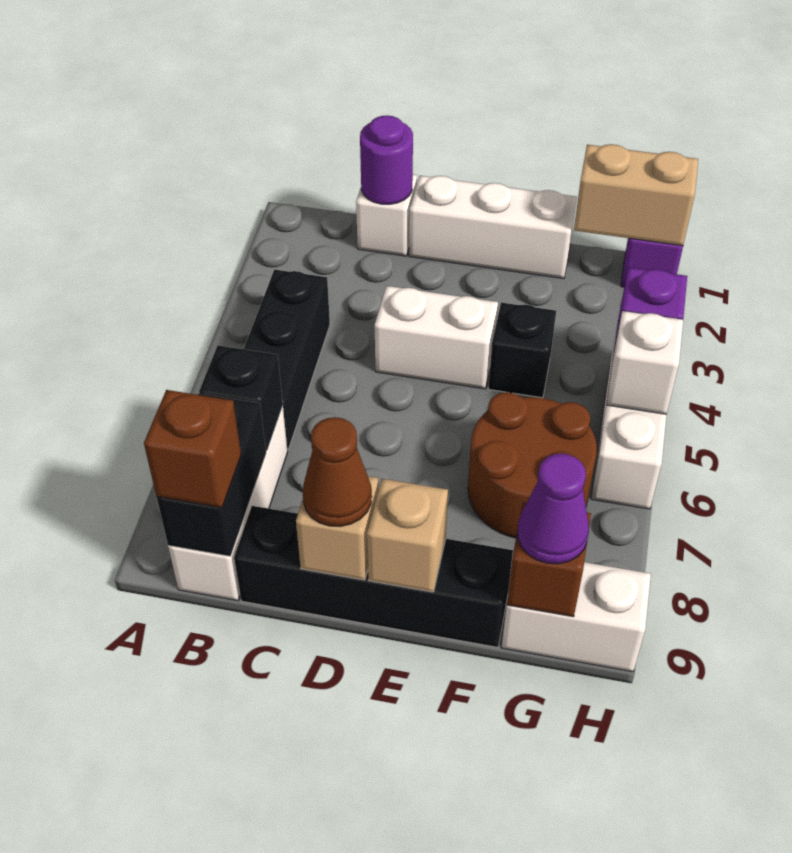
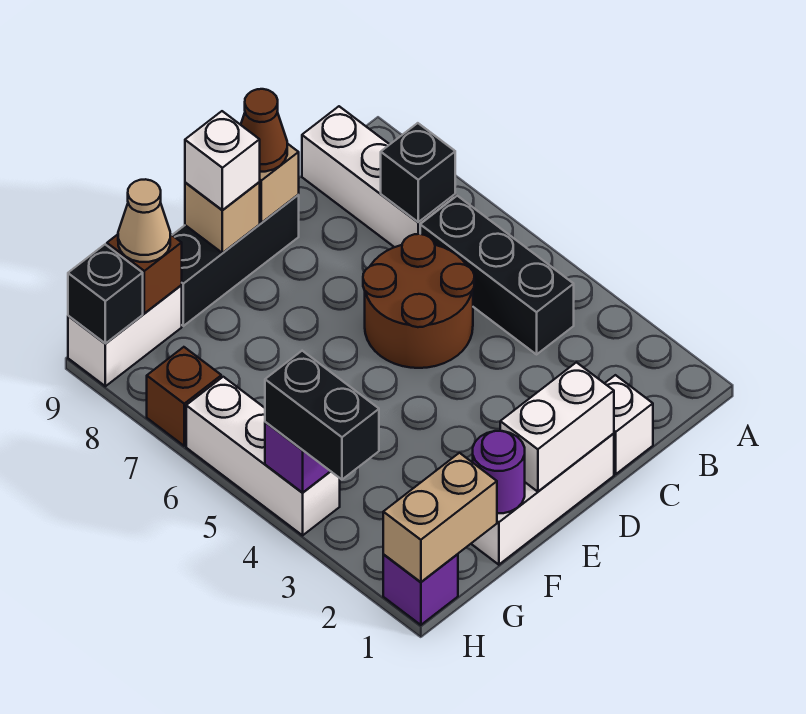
black 1x2 brick [157,394,266,556] -> black 1x2 brick moved to [265,351,379,479]
brown 1x1 brick [144,390,241,508] -> brown 1x1 brick moved to [147,347,221,446]
purple 1x1 round brick [360,116,413,204] -> purple 1x1 round brick moved to [473,431,525,513]
black 1x4 brick [234,506,513,647] -> black 1x3 brick [172,195,299,326]
white 1x2 brick [375,286,498,389] -> white 1x2 brick moved to [500,362,614,492]
black 1x1 brick [488,303,556,398] -> black 1x1 brick moved to [68,245,143,343]
brown 2x2 round brick [468,392,597,538] -> brown 2x2 round brick moved to [363,234,474,368]
purple 1x1 cone [518,453,589,564] -> tan 1x1 cone [118,179,170,262]
white 1x1 brick [607,311,683,414] -> white 1x1 brick moved to [185,111,260,210]

